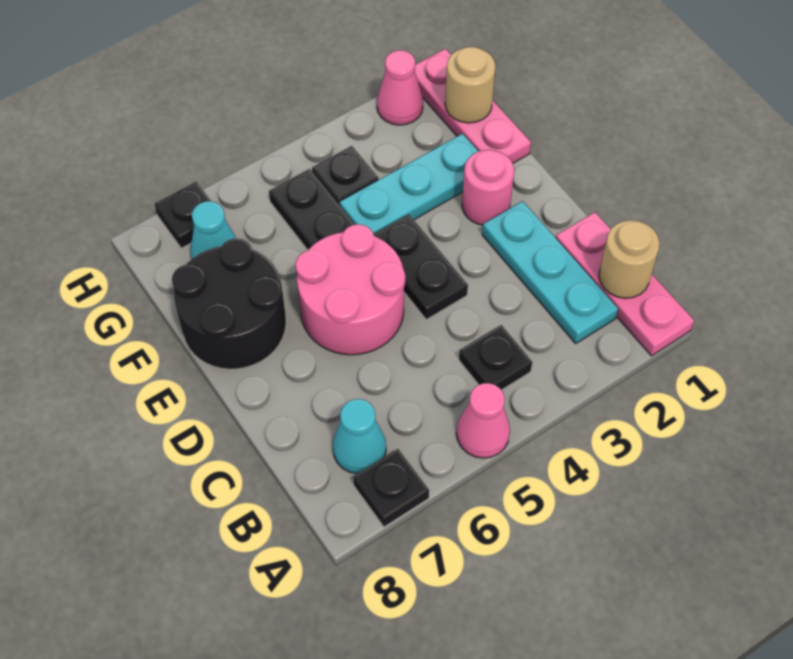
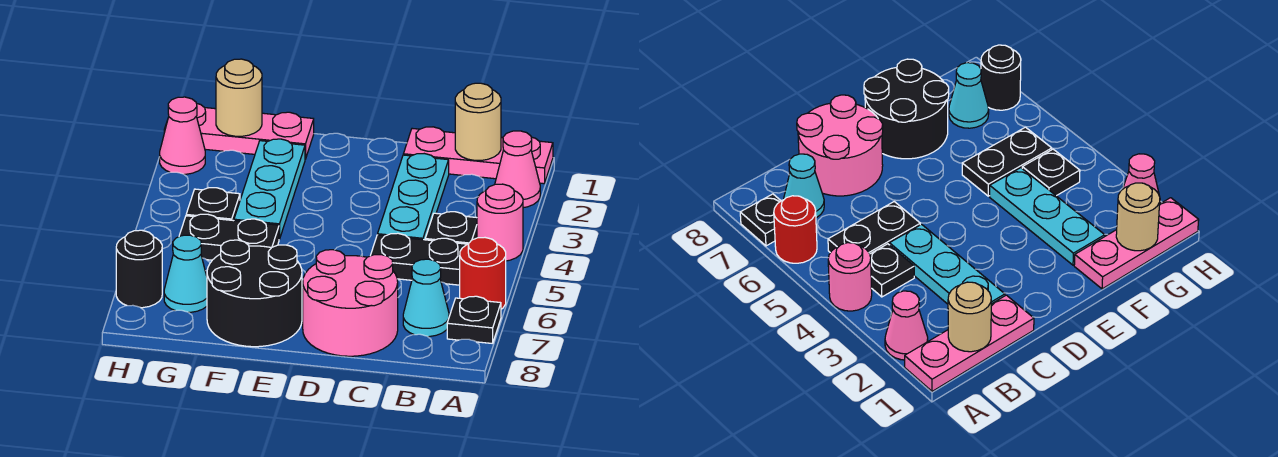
pink 1x1 cone [456,383,510,458] -> pink 1x1 cone moved to [495,131,540,208]
none -> red 1x1 round brick [460,238,506,309]
cyan 1x3 plate [482,201,618,343] -> cyan 1x3 plate turned to [378,154,449,240]
black 1x2 plate [374,214,468,320] -> black 1x2 plate moved to [370,233,467,285]
pink 2x2 round brick [295,224,405,355] -> pink 2x2 round brick moved to [303,250,398,356]
pink 1x1 round brick [462,150,514,225] -> pink 1x1 round brick moved to [477,184,523,261]
black 1x1 plate [154,181,211,248] -> black 1x1 round brick [116,230,162,308]

